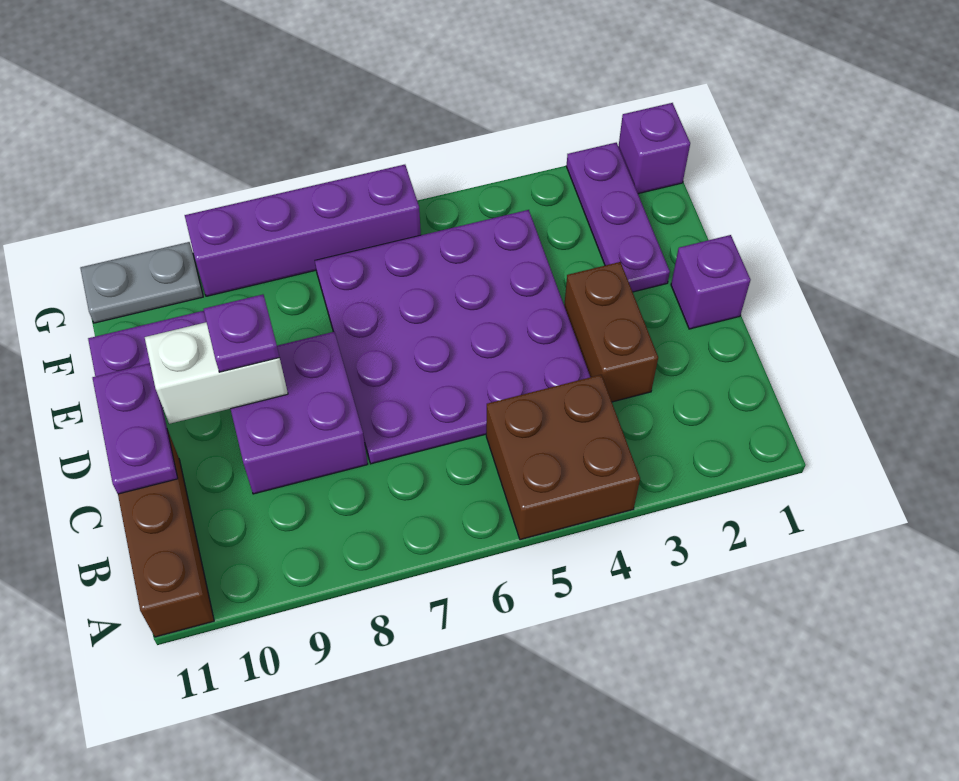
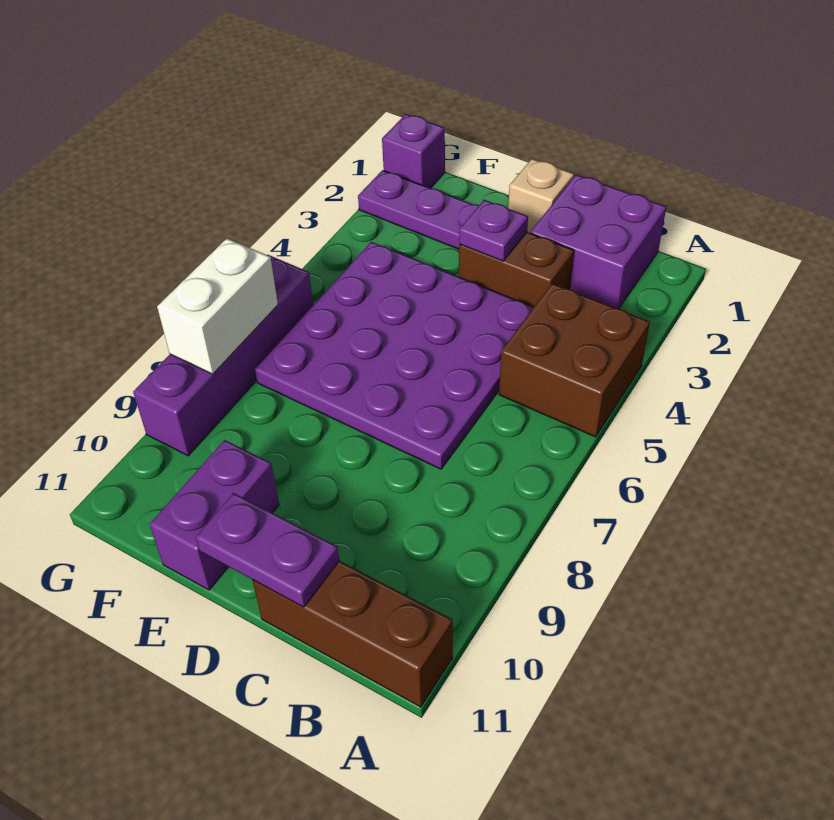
purple 2x2 brick [231,332,368,494] -> purple 2x2 brick moved to [530,175,666,309]
purple 1x1 brick [671,235,751,329] -> tan 1x1 brick [508,159,574,233]
white 1x2 brick [145,322,288,424] -> white 1x2 brick moved to [157,238,278,374]
purple 1x1 plate [204,294,280,372] -> purple 1x1 plate moved to [459,200,528,261]
grey 1x2 plate [80,242,203,323] -> none

